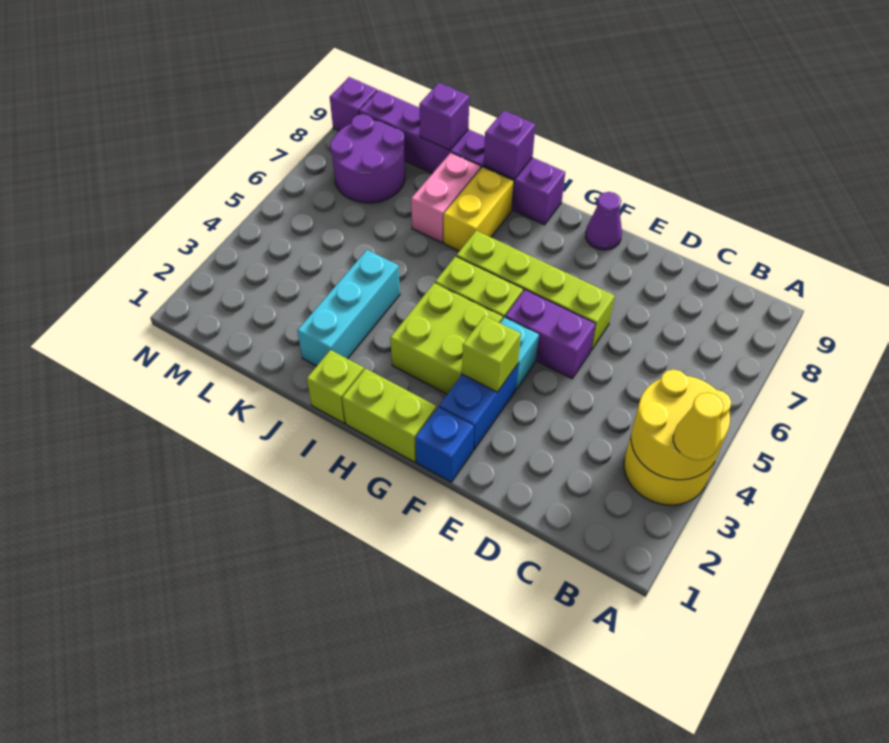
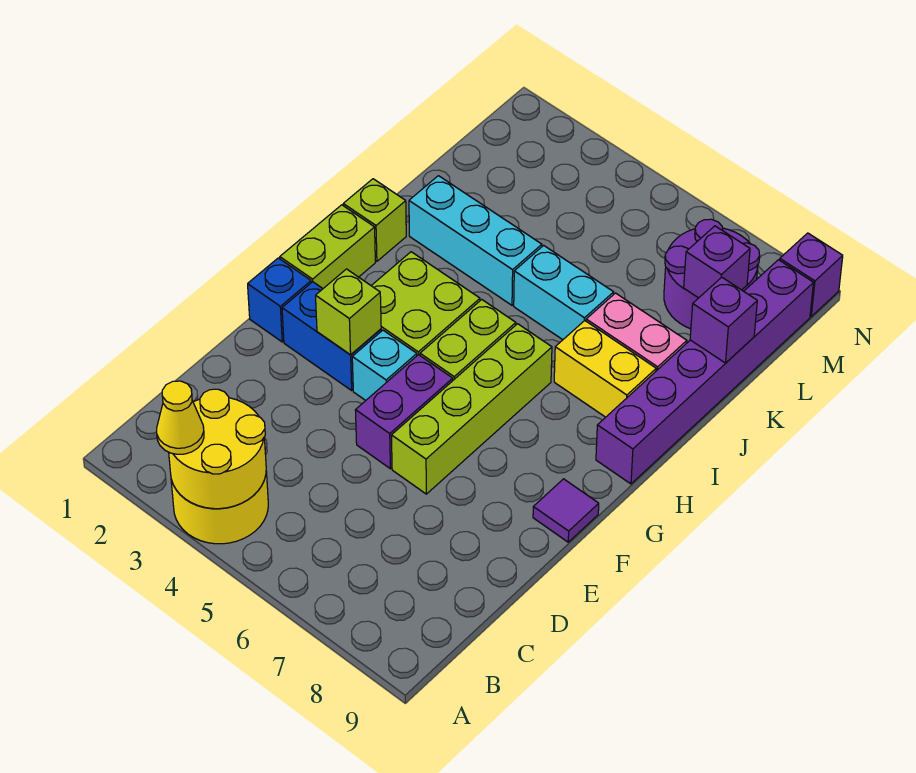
purple 1x1 cone [586,192,622,250] -> purple 1x1 tile [533,479,599,542]
purple 1x1 brick [484,111,535,179] -> purple 1x1 brick moved to [684,226,750,298]
none -> cyan 1x2 brick [514,245,614,340]

